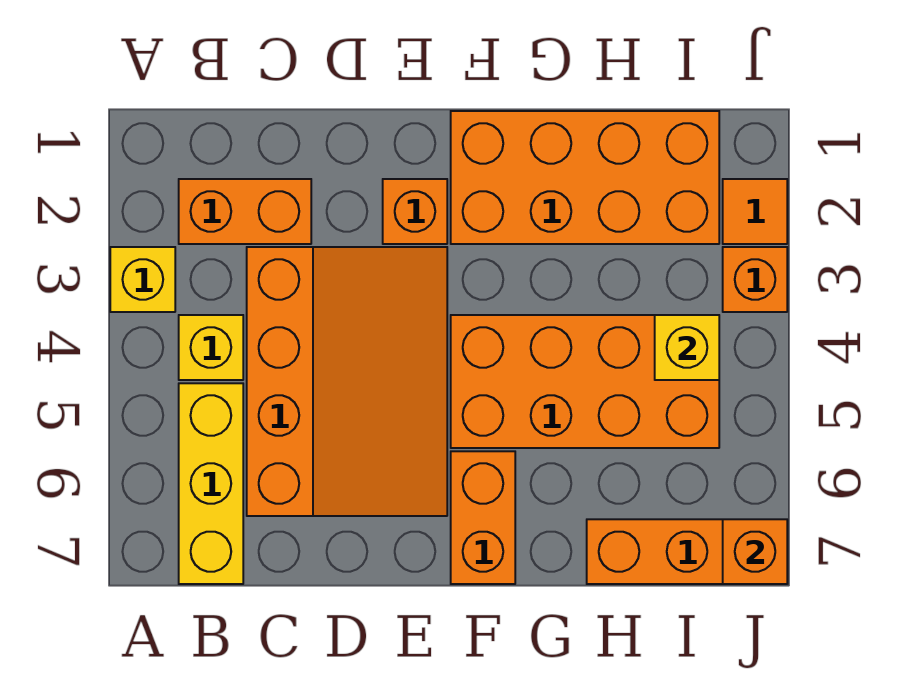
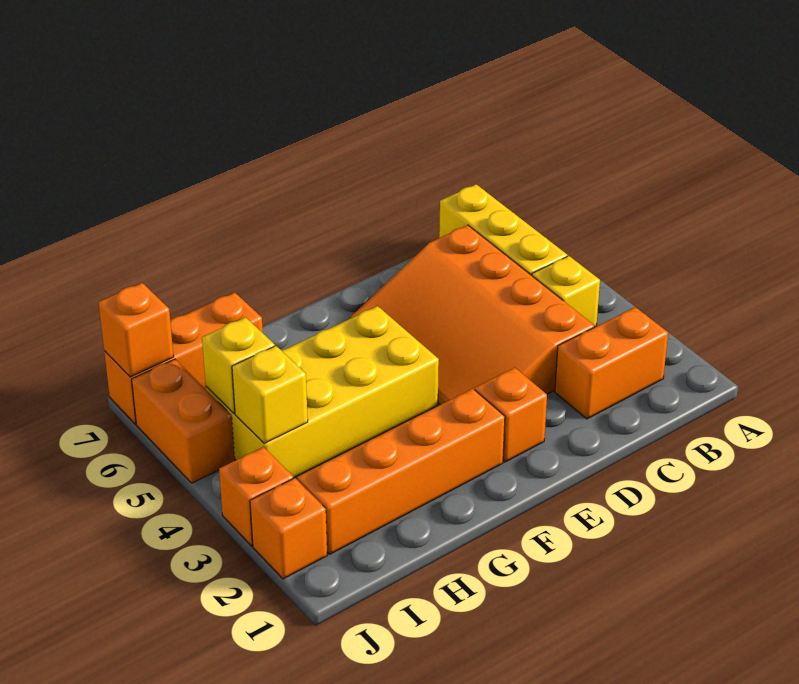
yellow 1x1 brick [110,247,175,312] -> yellow 1x1 brick moved to [202,317,275,413]
orange 2x4 brick [451,111,719,244] -> orange 1x4 brick [297,389,505,554]
orange 2x4 brick [451,315,719,448] -> yellow 2x4 brick [206,306,439,478]
orange 1x2 brick [451,451,515,584] -> orange 1x2 brick moved to [132,359,235,483]
orange 1x1 tile [723,179,787,244] -> orange 1x1 brick [250,478,327,579]

